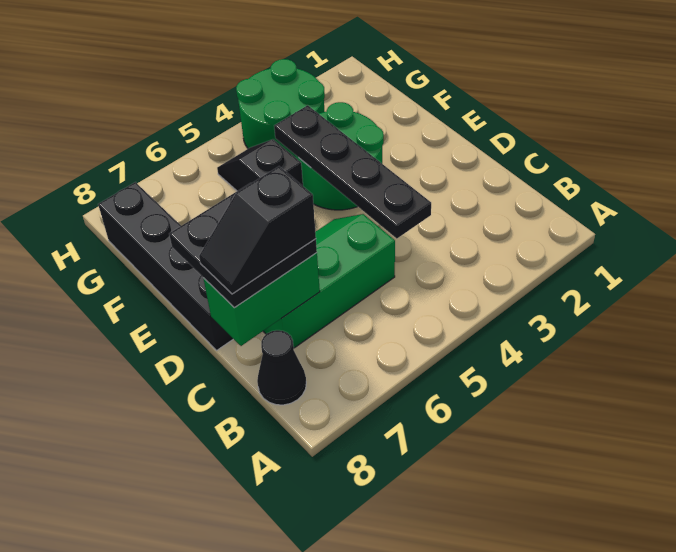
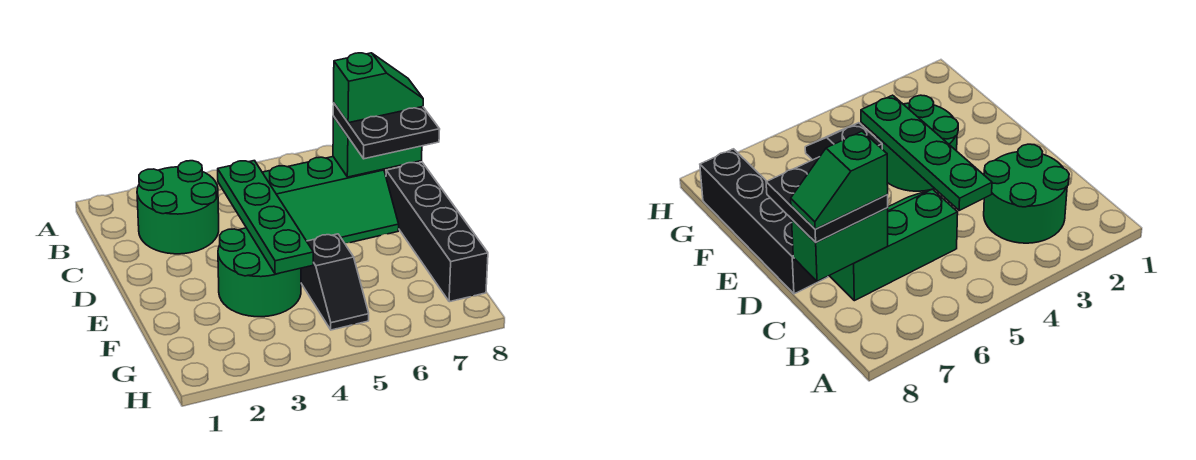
black 1x1 cone [257,330,306,405] -> none
black 1x4 plate [274,105,431,239] -> green 1x4 plate [218,161,313,274]
black 1x2 slope [199,166,316,294] -> green 1x2 slope [334,53,423,123]
green 2x2 round brick [236,59,325,157] -> green 2x2 round brick moved to [137,161,219,254]

